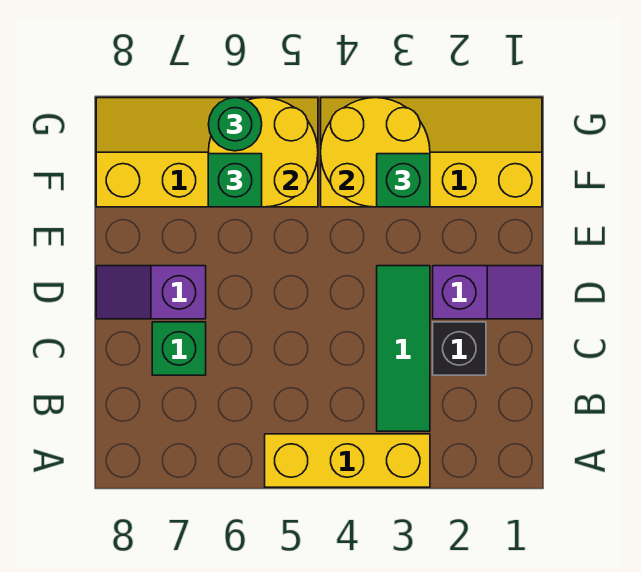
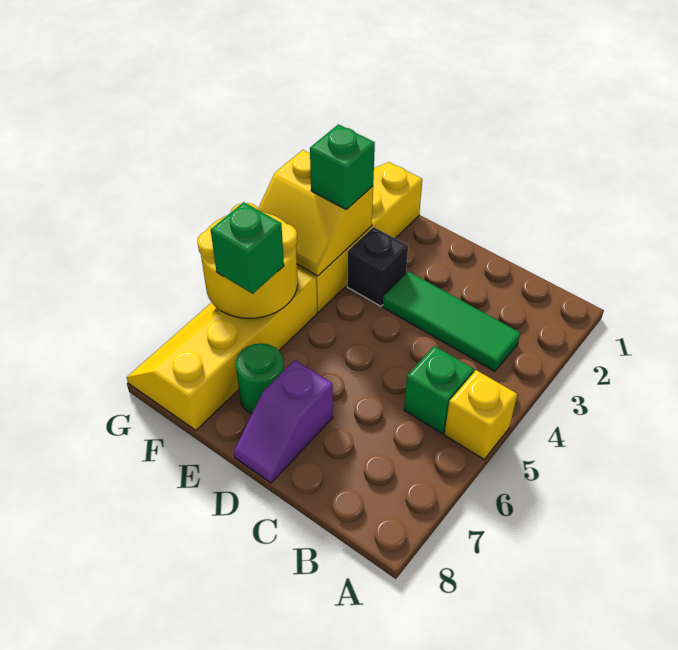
yellow 1x3 brick [265,434,430,487] -> yellow 1x1 brick [444,370,517,459]
black 1x1 brick [433,322,486,375] -> black 1x1 brick moved to [347,227,408,306]
green 1x1 brick [152,322,206,375] -> green 1x1 brick moved to [404,346,474,433]
purple 1x2 slope [433,266,542,319] -> none
yellow 2x2 round brick [321,98,430,207] -> yellow 2x2 slope [258,150,373,276]
green 1x1 round brick [208,98,262,151] -> green 1x1 round brick moved to [236,344,284,413]

